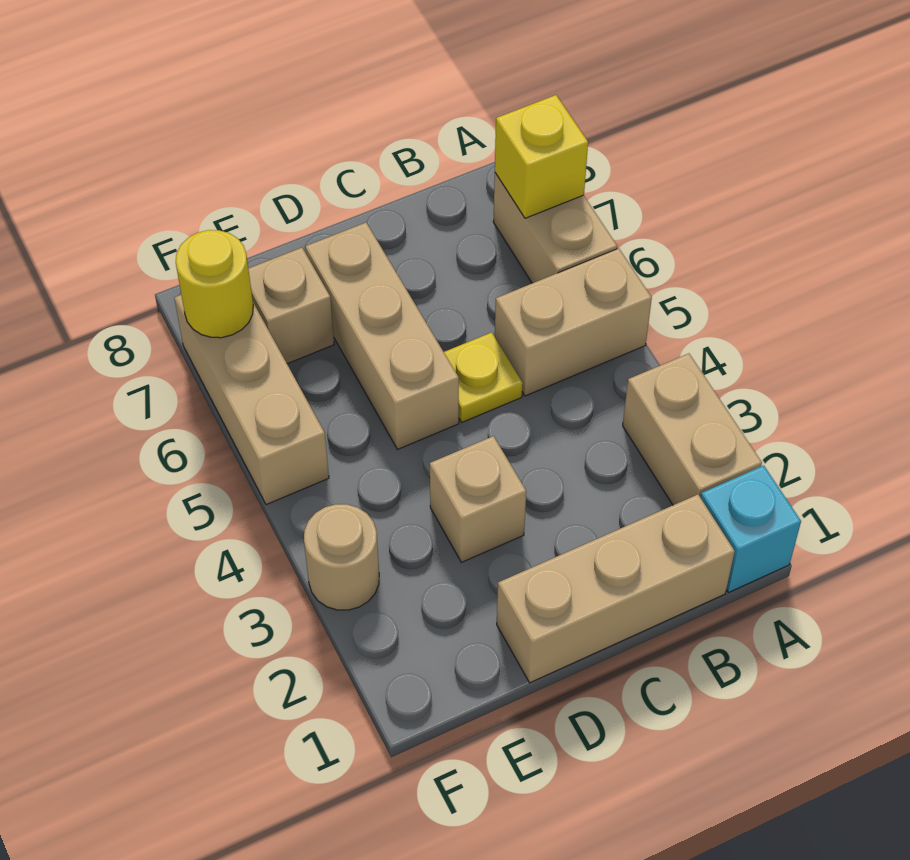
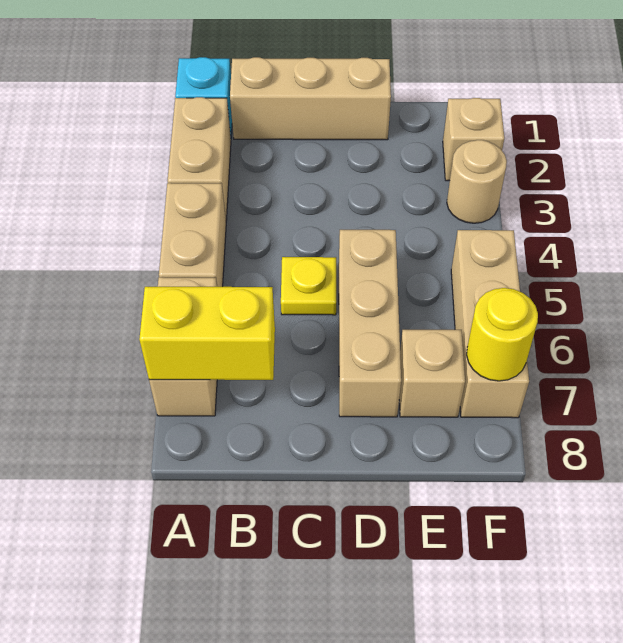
tan 1x2 brick [495,248,652,396] -> tan 1x2 brick turned to [159,183,226,287]
yellow 1x1 brick [495,95,588,218] -> yellow 1x2 brick [139,287,275,380]
tan 1x1 brick [430,436,526,562] -> tan 1x1 brick moved to [443,98,504,181]

